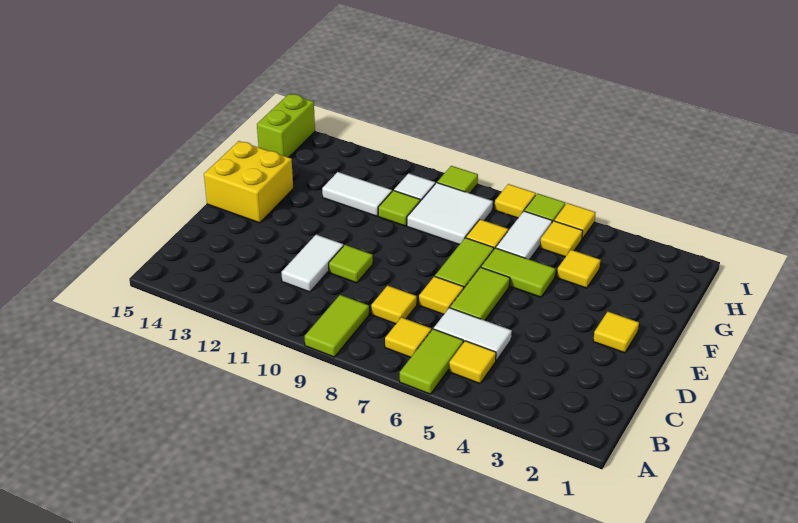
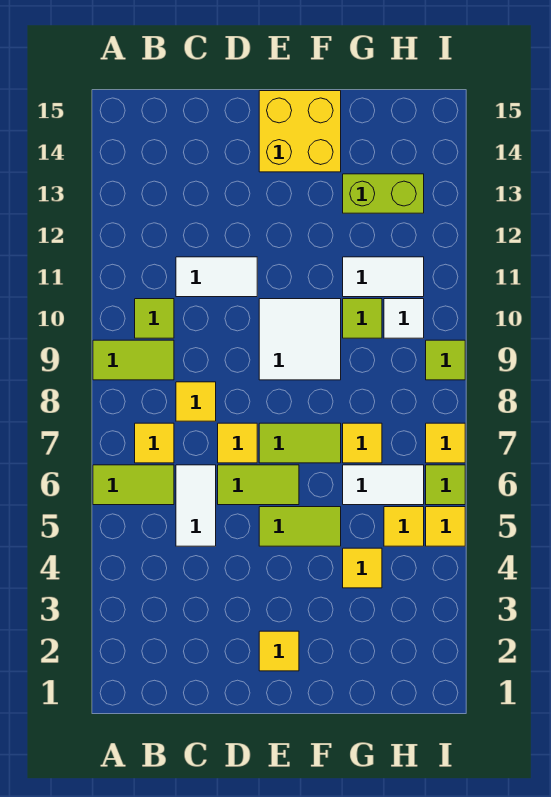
yellow 1x1 tile [449,341,496,384] -> none
lime 1x1 tile [329,245,373,283] -> lime 1x1 tile moved to [135,299,174,338]
lime 1x2 tile [481,248,555,297] -> lime 1x2 tile turned to [259,507,341,546]
white 2x2 tile [407,183,493,245] -> white 2x2 tile moved to [259,299,341,380]
white 1x2 tile [322,172,392,216] -> white 1x2 tile turned to [343,257,424,297]
lime 1x2 brick [257,94,315,157] -> lime 1x2 brick moved to [343,174,424,213]

